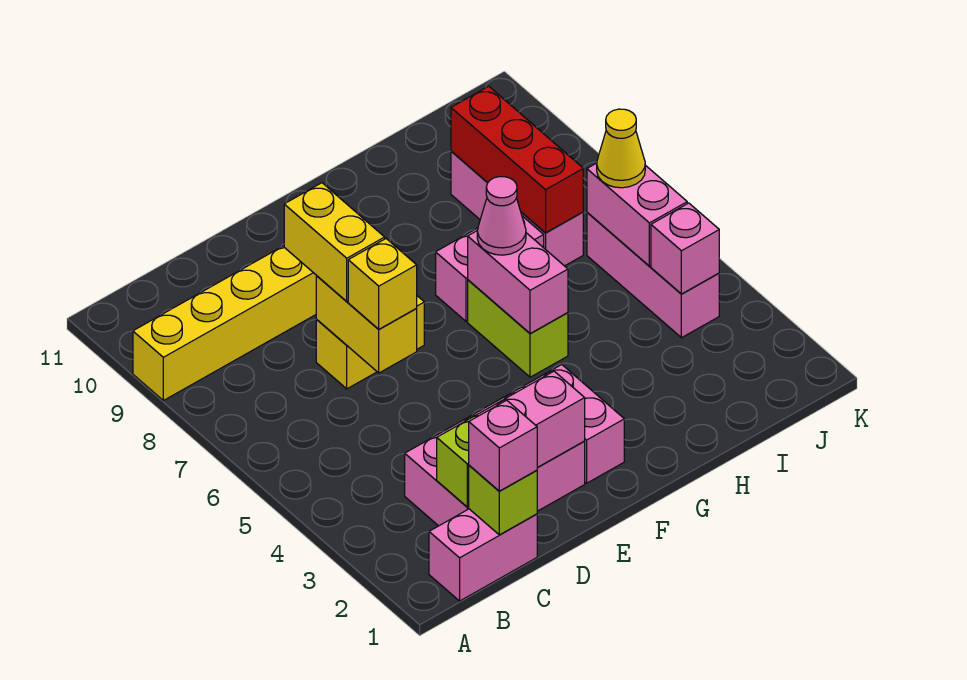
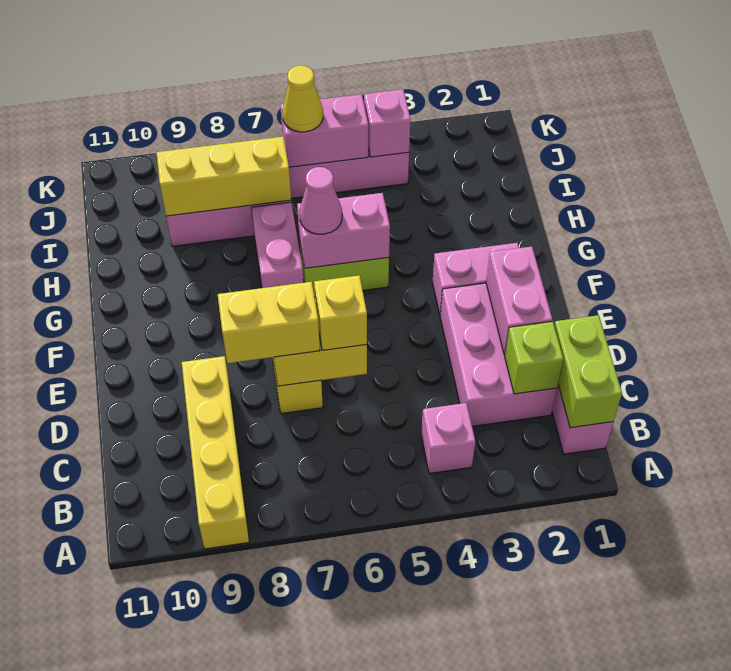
lime 1x1 brick [469,465,537,535] -> lime 1x2 brick [554,315,622,428]
pink 1x1 brick [469,400,537,491] -> pink 1x1 brick moved to [421,403,475,474]
red 1x3 brick [451,86,583,233] -> yellow 1x3 brick [156,137,291,216]

